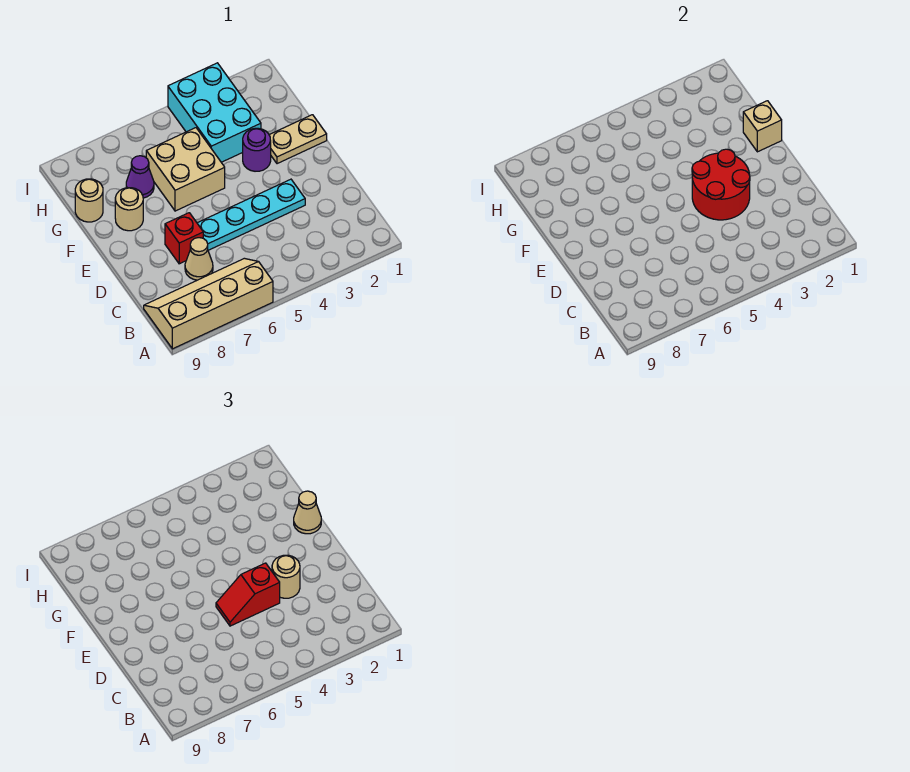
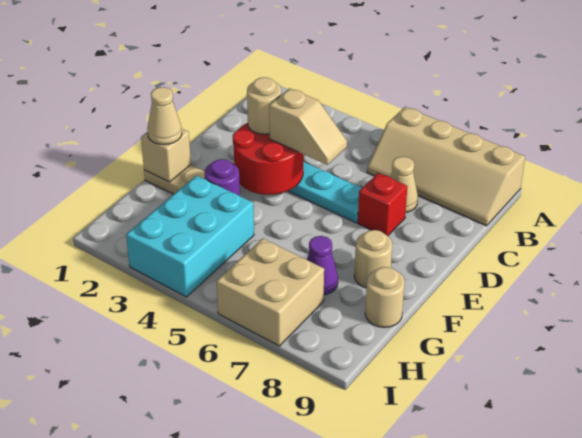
red 1x2 slope [216,563,280,626] -> tan 1x2 slope [269,88,347,165]
tan 2x2 brick [146,128,225,211] -> tan 2x2 brick moved to [217,238,324,346]

